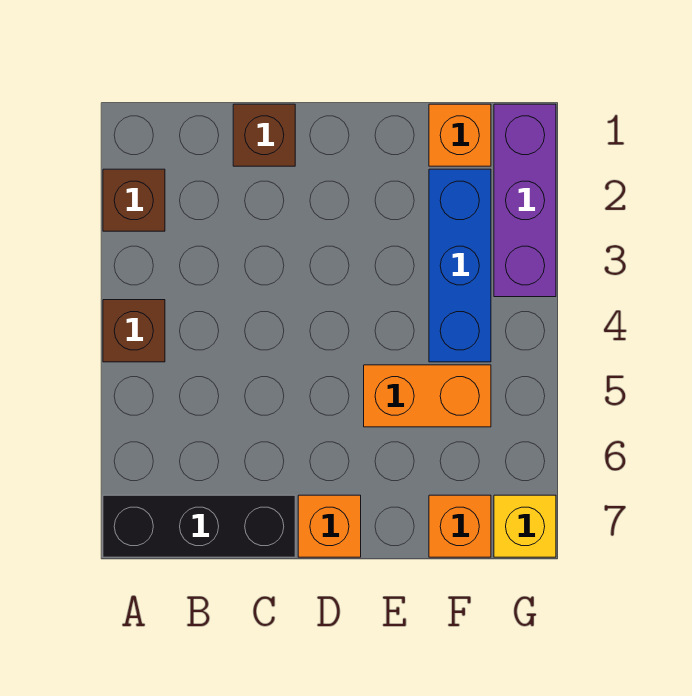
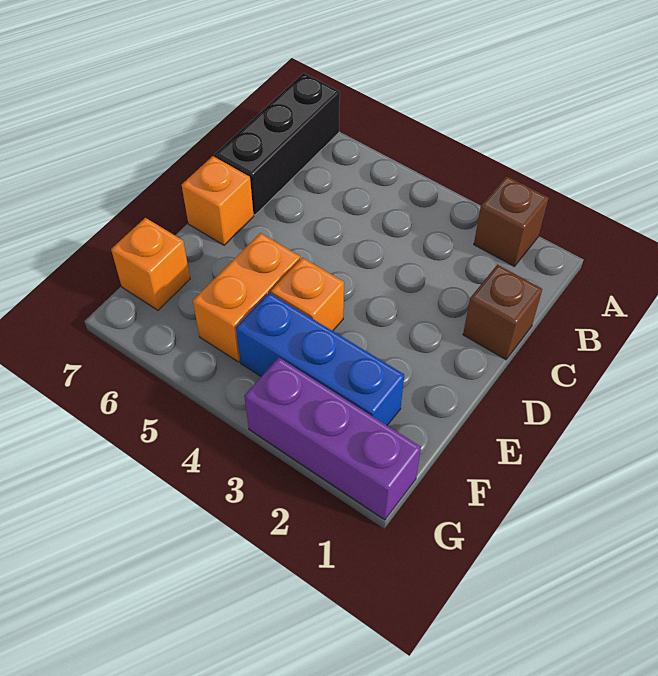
brown 1x1 brick [103,300,165,362] -> none
orange 1x1 brick [429,104,491,166] -> orange 1x1 brick moved to [271,258,344,331]
yellow 1x1 brick [494,495,556,557] -> none

